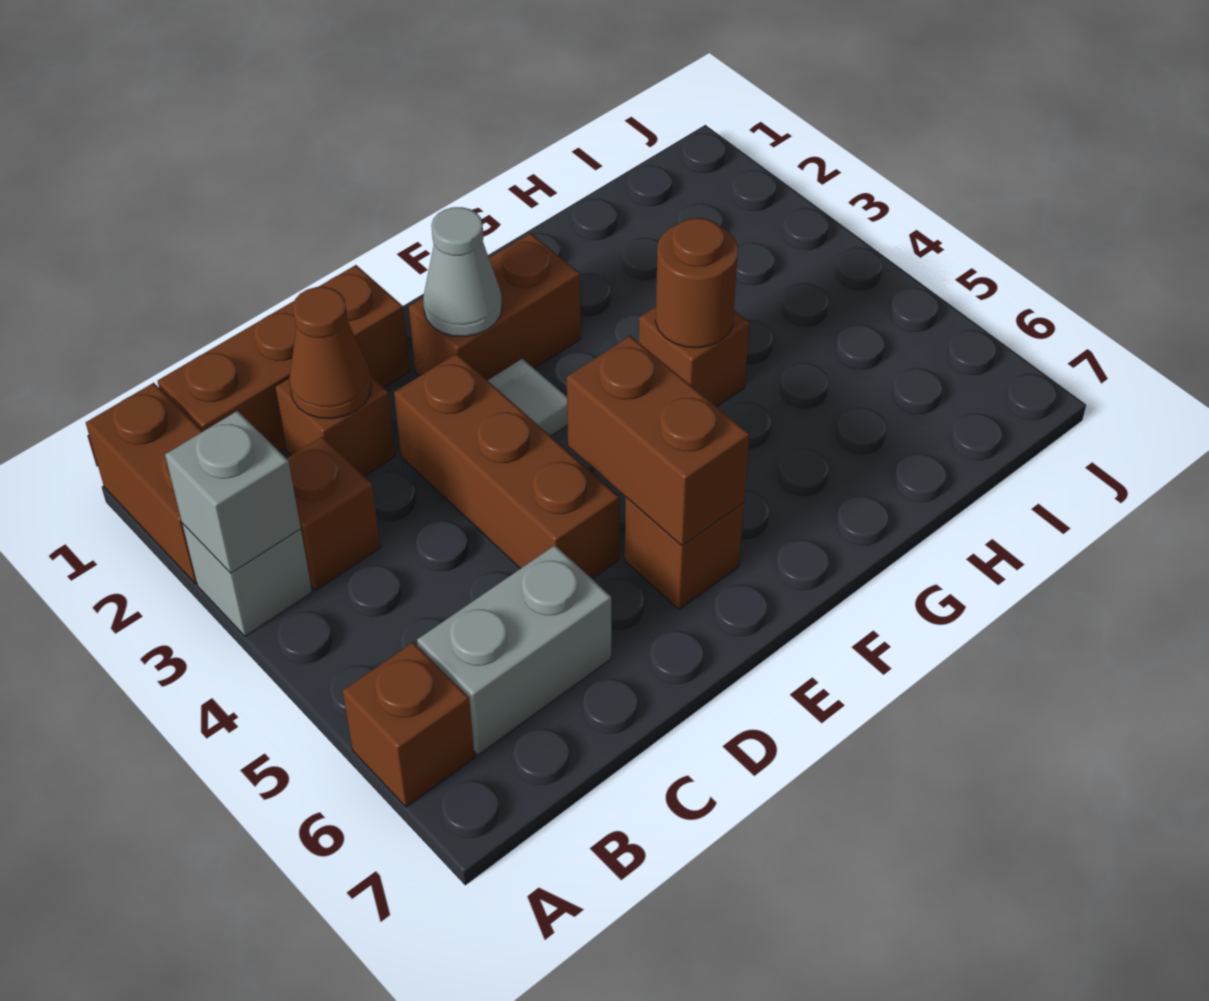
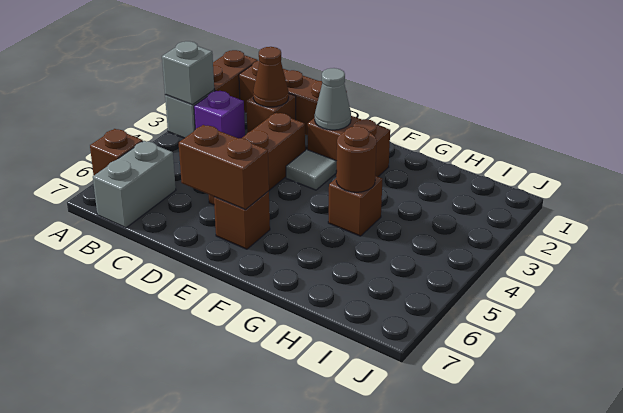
brown 1x1 brick [287,437,380,590] -> purple 1x1 brick [194,91,245,139]
grey 1x2 brick [417,545,611,755] -> grey 1x2 brick turned to [93,141,176,228]
brown 1x2 brick [567,336,750,546] -> brown 1x2 brick turned to [179,125,269,210]

